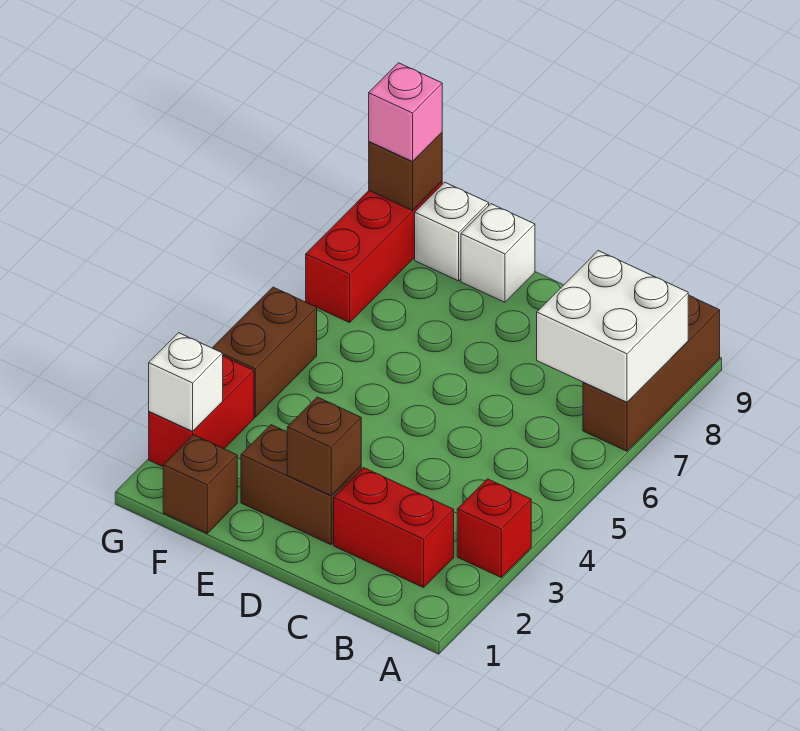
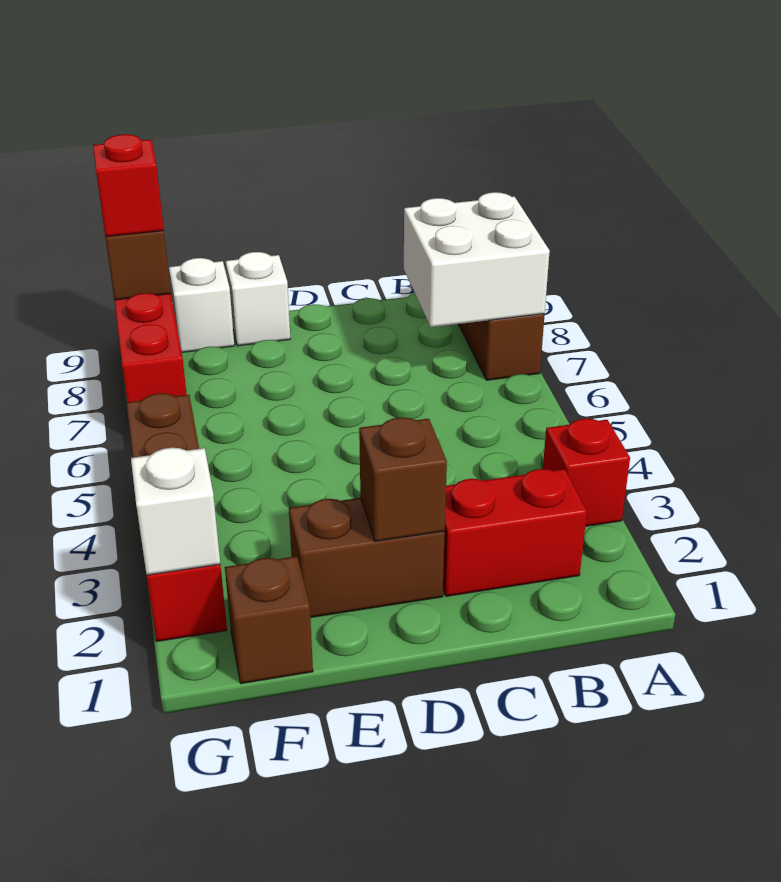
pink 1x1 brick [369,63,442,162] -> red 1x1 brick [93,134,164,237]

